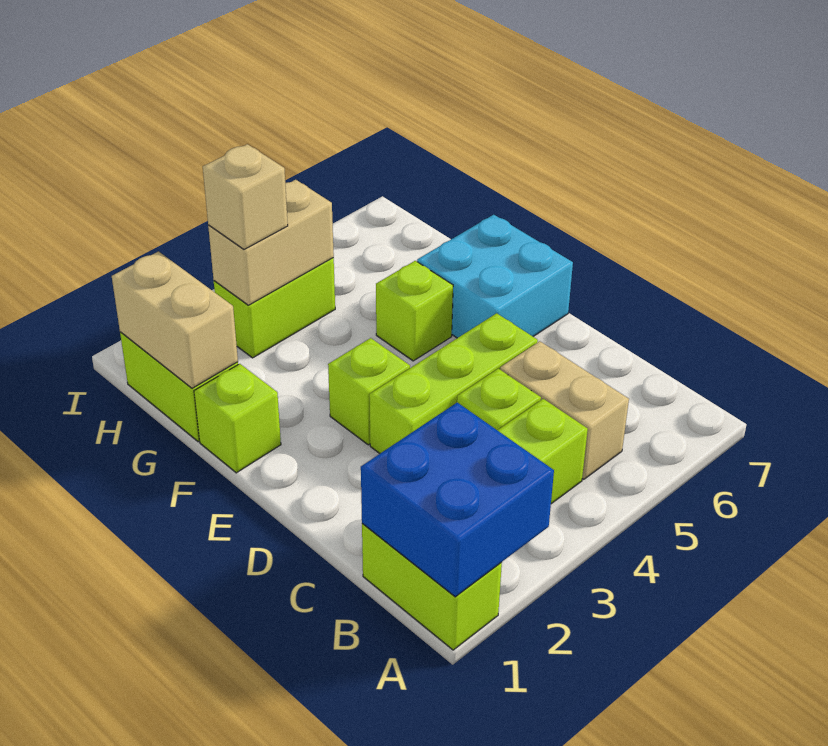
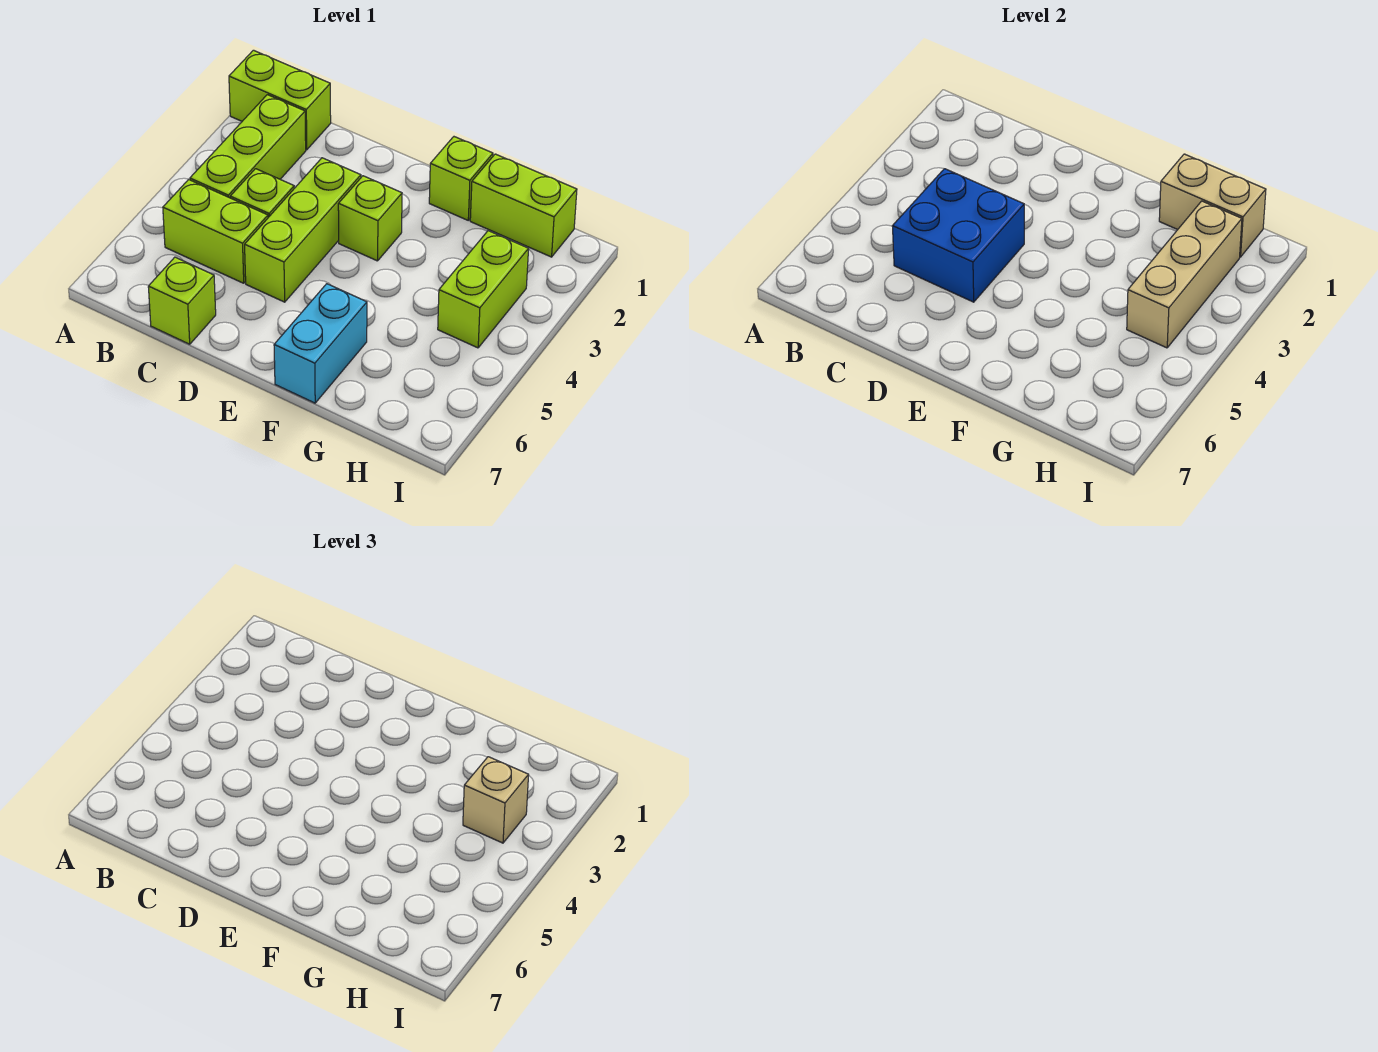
blue 2x2 brick [361,403,554,597] -> blue 2x2 brick moved to [892,169,1024,302]
tan 1x2 brick [500,341,629,479] -> lime 1x2 brick [163,179,268,283]
cyan 2x2 brick [417,215,573,338] -> cyan 1x2 brick [274,284,367,403]
lime 1x1 brick [376,261,453,361] -> lime 1x1 brick moved to [148,257,216,344]
tan 1x2 brick [208,180,334,305] -> tan 1x3 brick [1127,201,1242,348]

